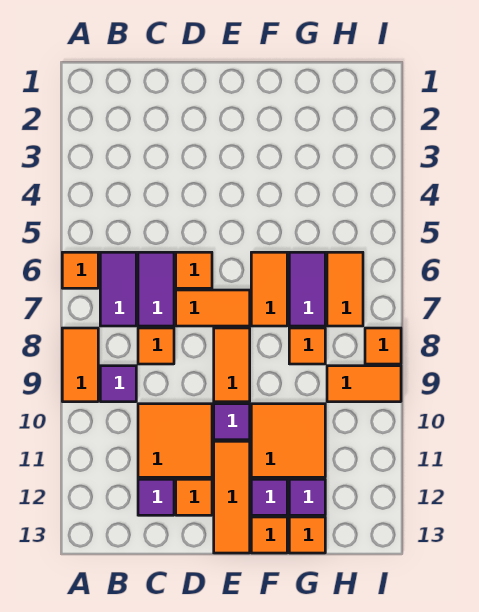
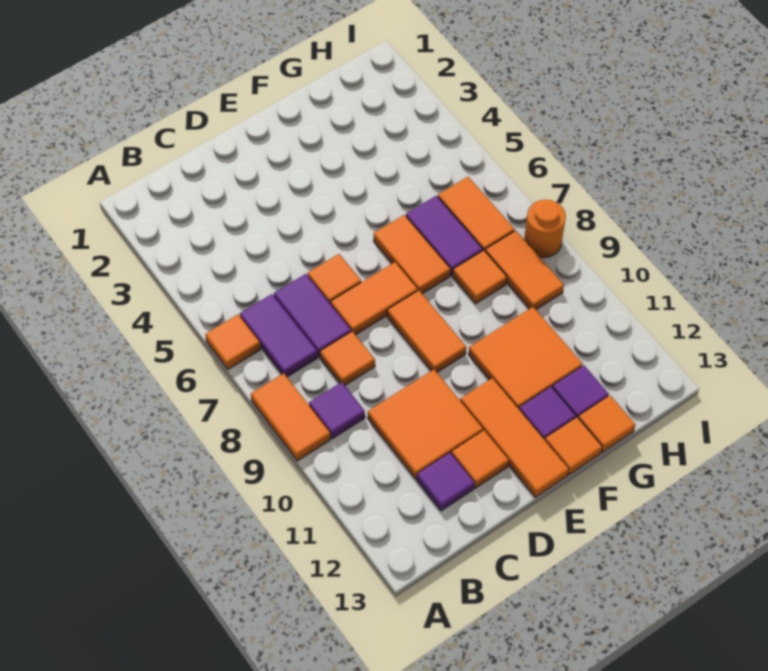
purple 1x1 tile [214,404,250,440] -> none
orange 1x2 tile [327,366,401,402] -> orange 1x2 tile turned to [485,231,564,310]
orange 1x1 tile [365,328,401,364] -> orange 1x1 round brick [524,200,566,258]

